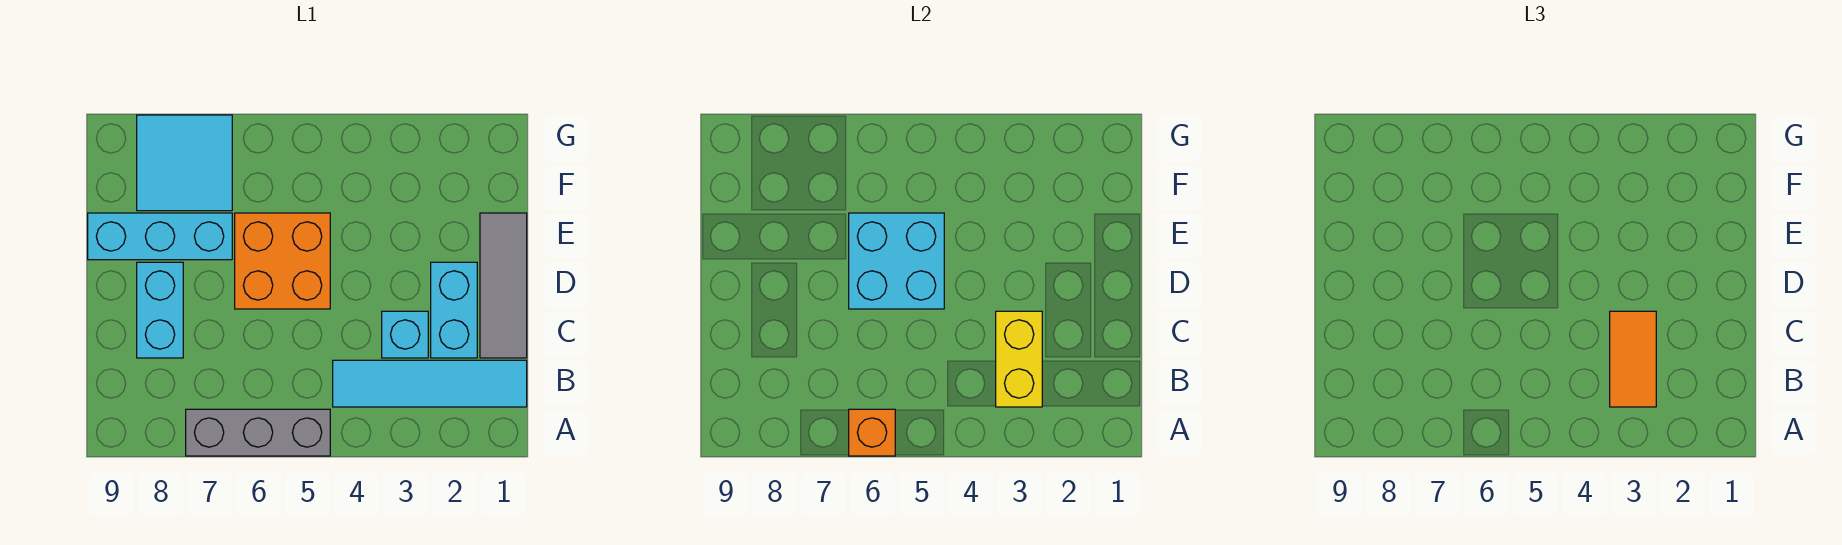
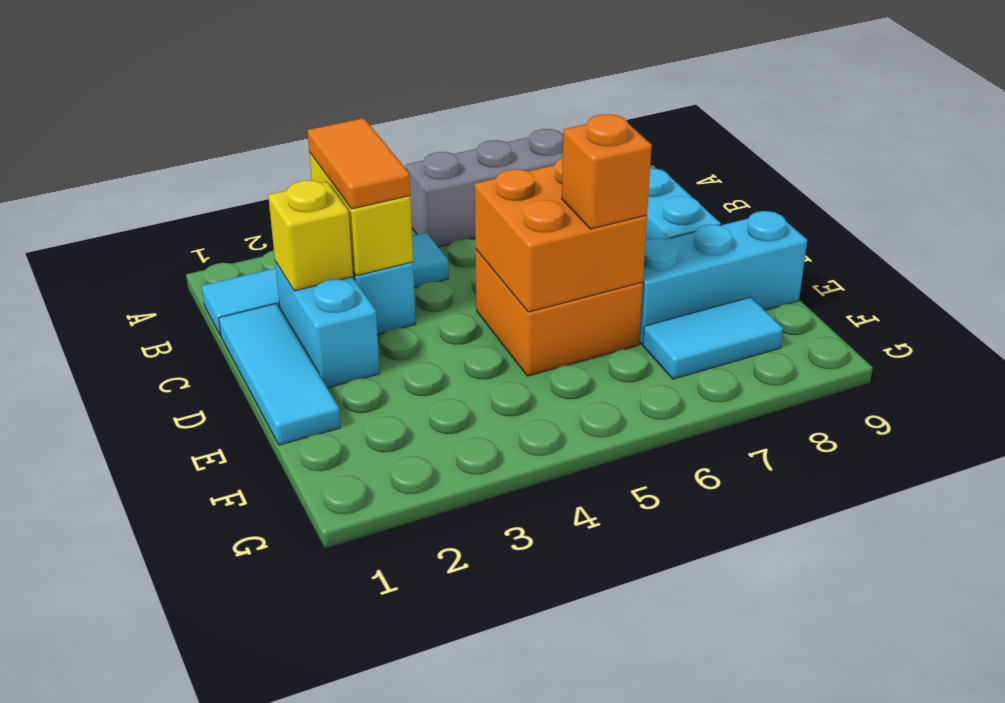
orange 1x1 brick [849,409,895,456] -> orange 1x1 brick moved to [562,114,652,229]
grey 1x3 tile [480,213,527,358] -> cyan 1x3 tile [219,304,340,445]
none -> yellow 1x1 brick [268,180,353,291]
cyan 2x2 brick [849,213,944,309] -> orange 2x2 brick [475,158,647,312]
cyan 2x2 tile [137,115,232,211] -> cyan 1x2 tile [643,297,783,379]

